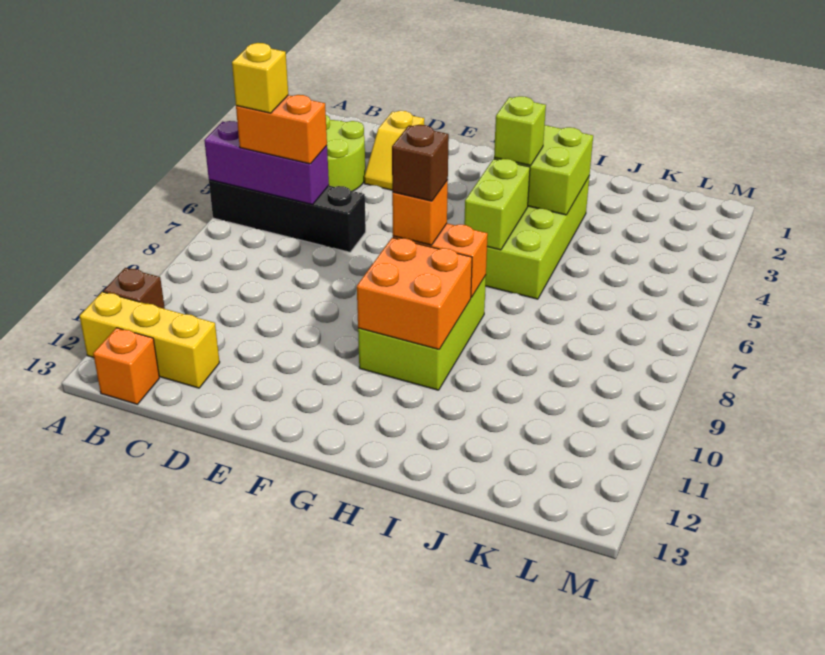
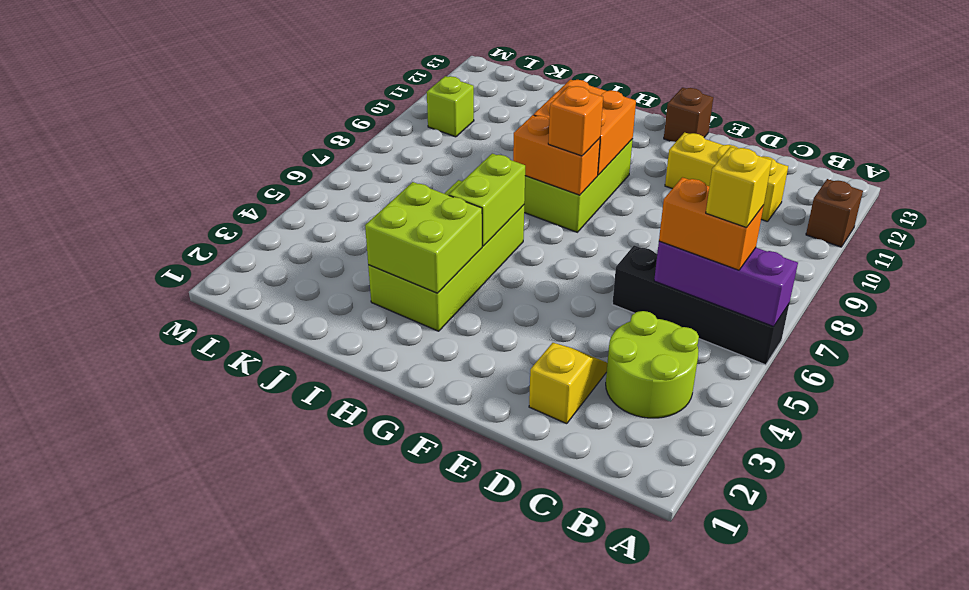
yellow 1x3 brick [80,292,220,388] -> yellow 1x3 brick moved to [665,132,788,222]
orange 1x1 brick [93,328,159,404] -> none
brown 1x1 brick [392,125,449,201] -> brown 1x1 brick moved to [664,88,713,142]
lime 1x1 brick [494,96,546,165] -> lime 1x1 brick moved to [427,76,474,137]

